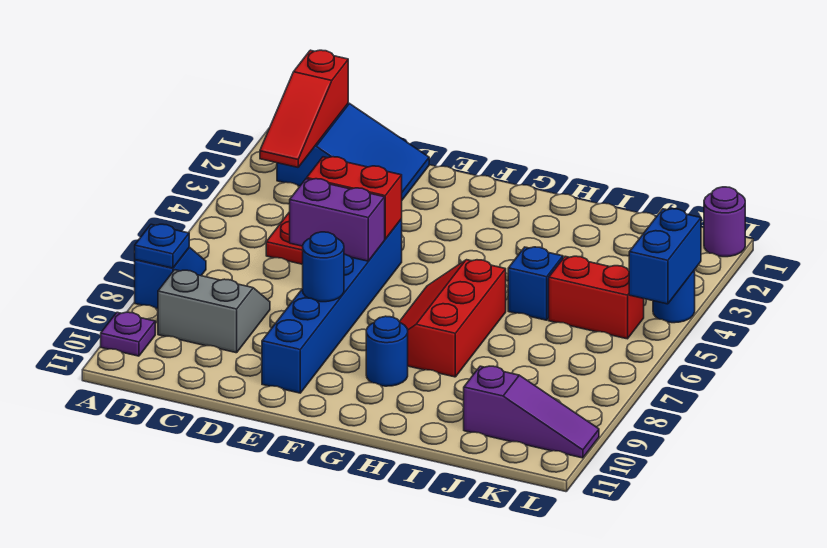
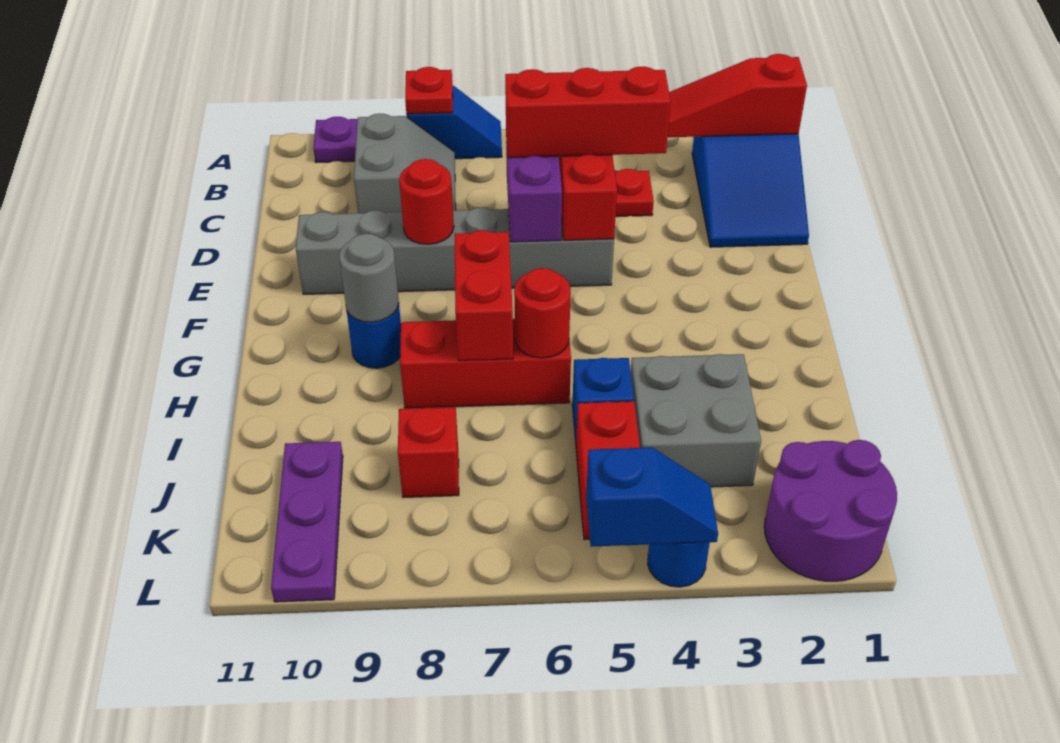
blue 1x1 plate [135,224,189,268] -> red 1x1 plate [405,67,453,114]
none -> red 1x3 brick [505,67,671,158]
blue 1x6 brick [262,219,402,393] -> grey 1x6 brick [296,207,614,294]
blue 1x1 round brick [303,232,344,302] -> red 1x1 round brick [399,159,454,244]
none -> red 1x2 brick [455,230,513,361]
none -> grey 1x1 round brick [339,234,399,322]
none -> red 1x1 round brick [514,268,571,358]
none -> grey 2x2 brick [631,354,761,487]
none -> red 1x1 brick [398,407,459,498]
purple 1x3 slope [464,366,599,458] -> purple 1x3 plate [271,442,343,602]
purple 1x1 round brick [704,187,745,257] -> purple 2x2 round brick [764,440,897,581]
blue 1x2 brick [629,209,701,304] -> blue 1x2 slope [586,447,718,547]

